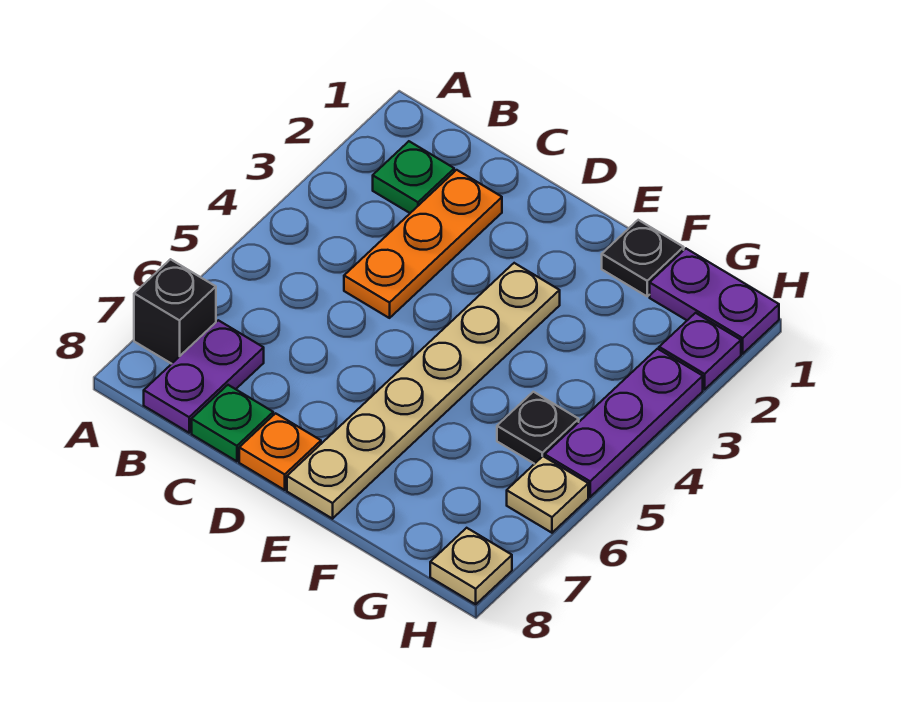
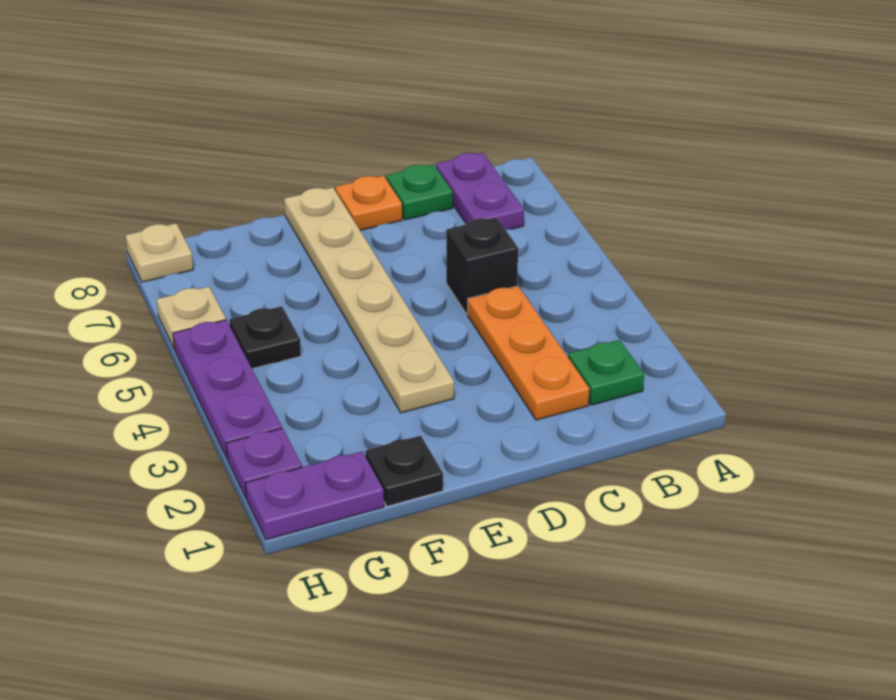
black 1x1 brick [134,259,216,364] -> black 1x1 brick moved to [446,217,518,314]

